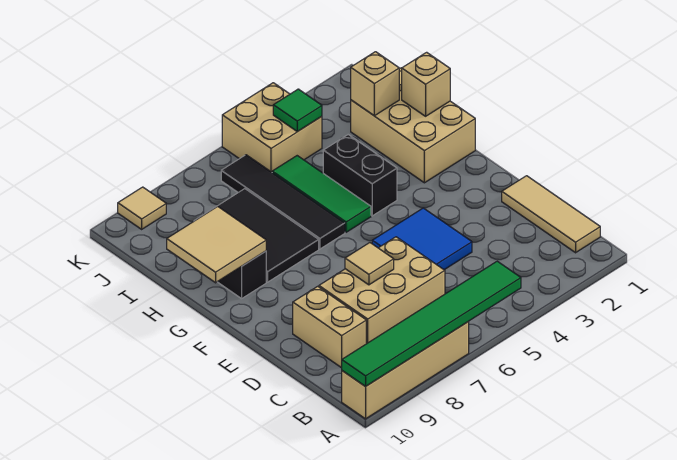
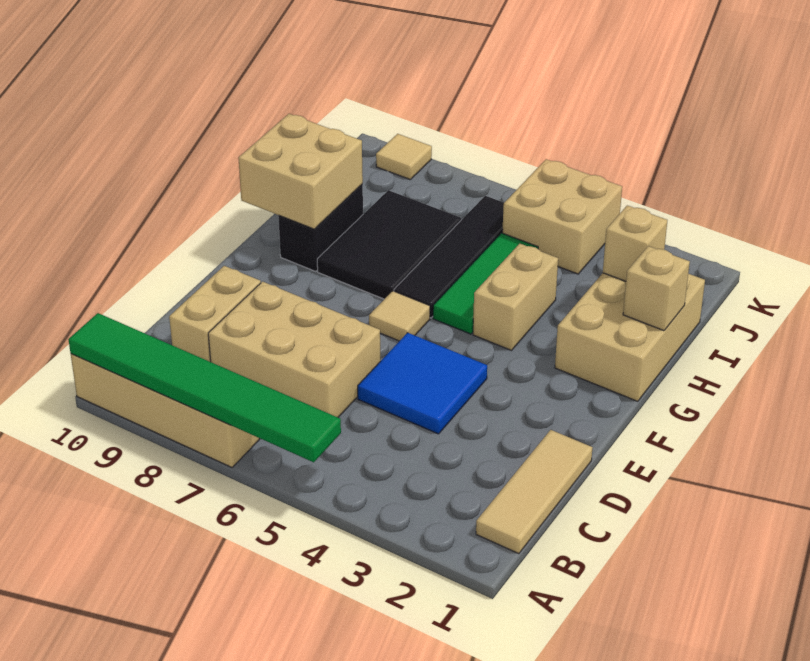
tan 1x1 tile [345,243,394,285] -> tan 1x1 tile moved to [369,291,430,341]
black 1x2 brick [323,135,397,216] -> tan 1x2 brick [473,244,558,350]
tan 2x2 tile [167,206,266,283] -> tan 2x2 brick [239,114,363,229]
green 1x1 tile [273,89,322,132] -> none

